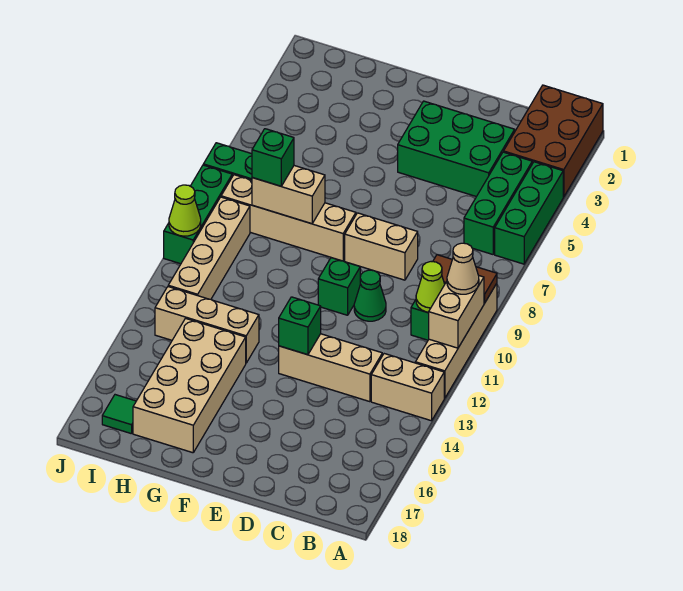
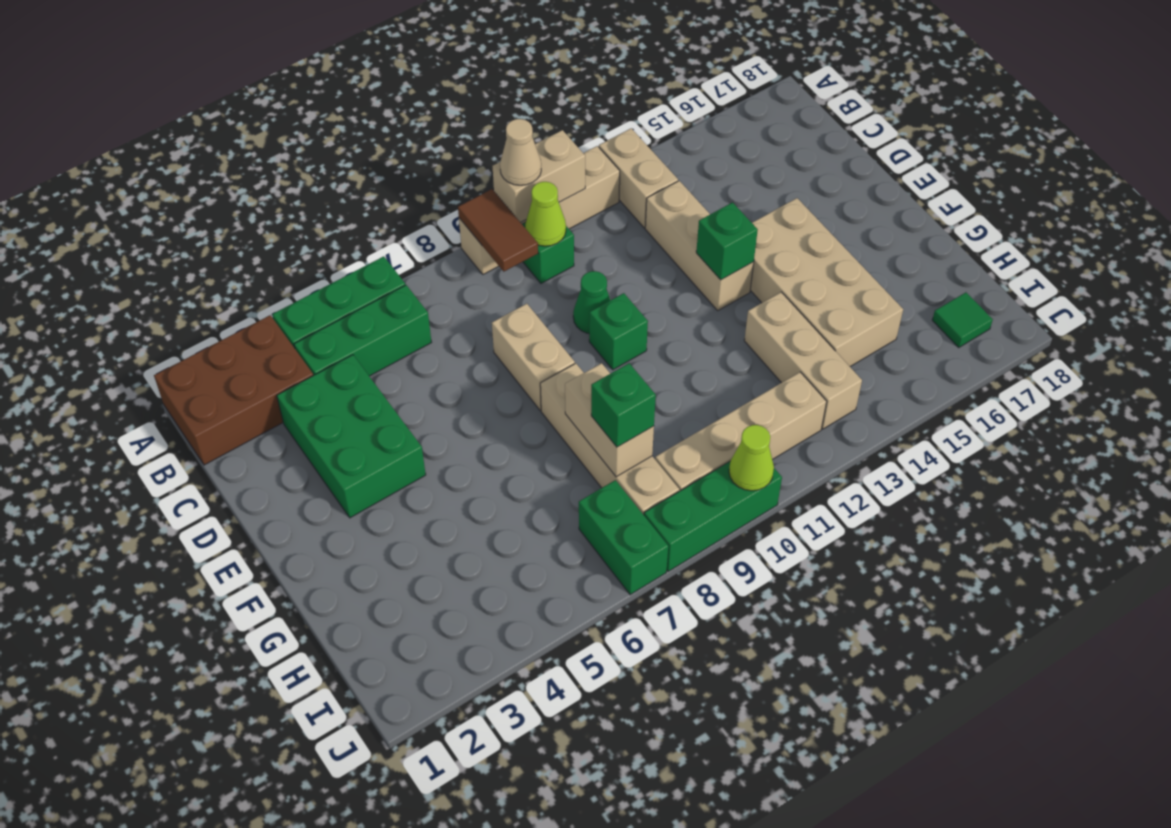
tan 2x4 brick [133,318,246,453] -> tan 2x4 brick turned to [750,198,903,366]

